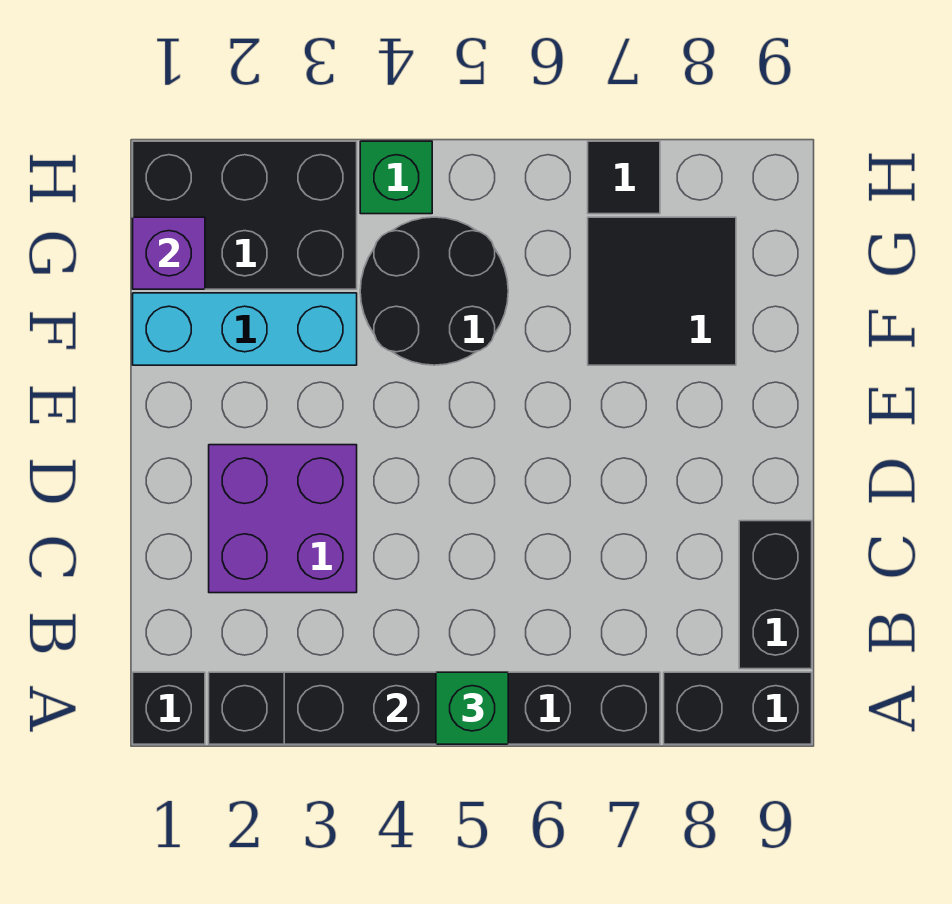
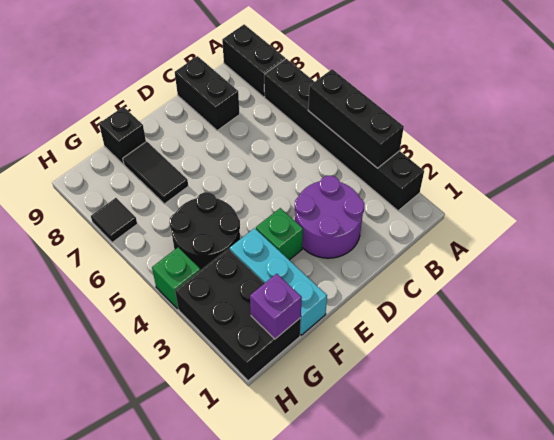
black 1x1 brick [133,672,205,744] -> black 1x1 brick moved to [99,107,146,164]
green 1x1 brick [436,672,508,744] -> green 1x1 brick moved to [256,208,303,260]
black 1x2 brick [739,521,812,669] -> black 1x2 brick turned to [175,56,240,130]
purple 2x2 brick [209,445,357,593] -> purple 2x2 round brick [295,176,364,258]
black 2x2 tile [588,217,736,365] -> black 1x2 tile [123,141,188,204]

